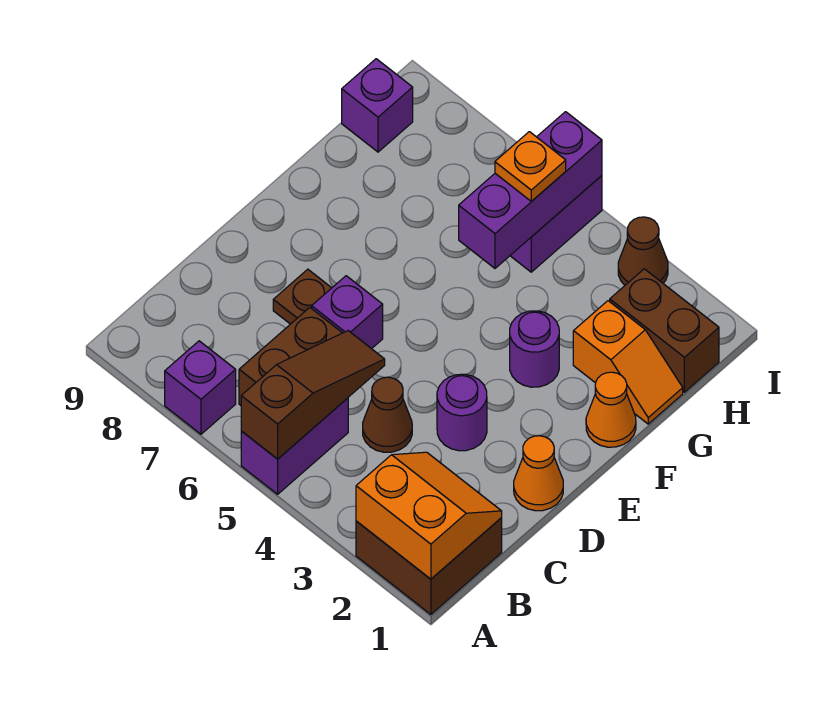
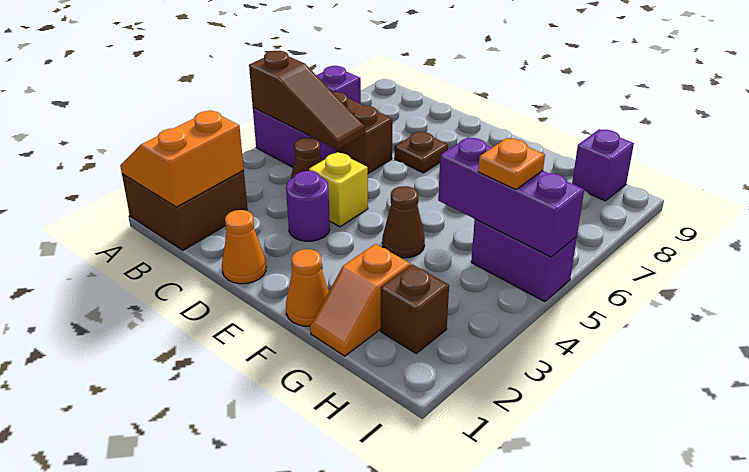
orange 2x2 slope [356,452,502,579] -> orange 2x2 slope turned to [120,110,244,207]
none -> yellow 1x1 brick [309,152,368,227]
purple 1x1 brick [312,276,383,349] -> none
purple 1x1 round brick [510,311,559,387] -> none
brown 1x2 brick [610,269,719,392] -> brown 1x1 brick [381,264,449,354]
brown 1x1 cone [618,217,668,285] -> brown 1x1 cone moved to [382,186,425,258]

